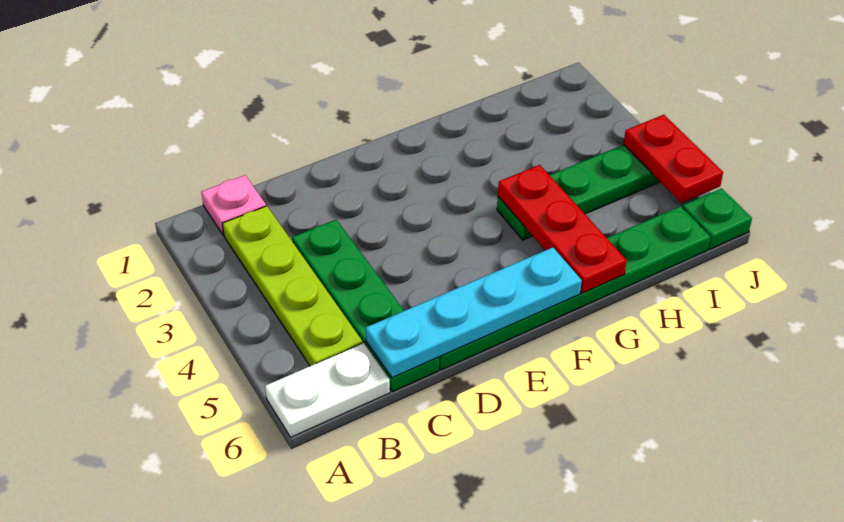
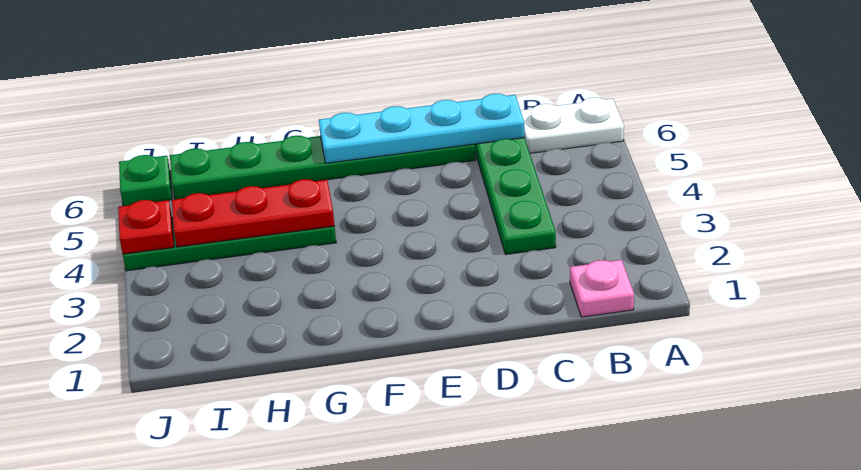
lime 1x4 plate [222,206,363,366] -> none
red 1x3 plate [498,165,627,293] -> red 1x3 plate turned to [172,179,335,247]
red 1x2 plate [624,115,723,203] -> red 1x1 plate [118,200,174,254]

